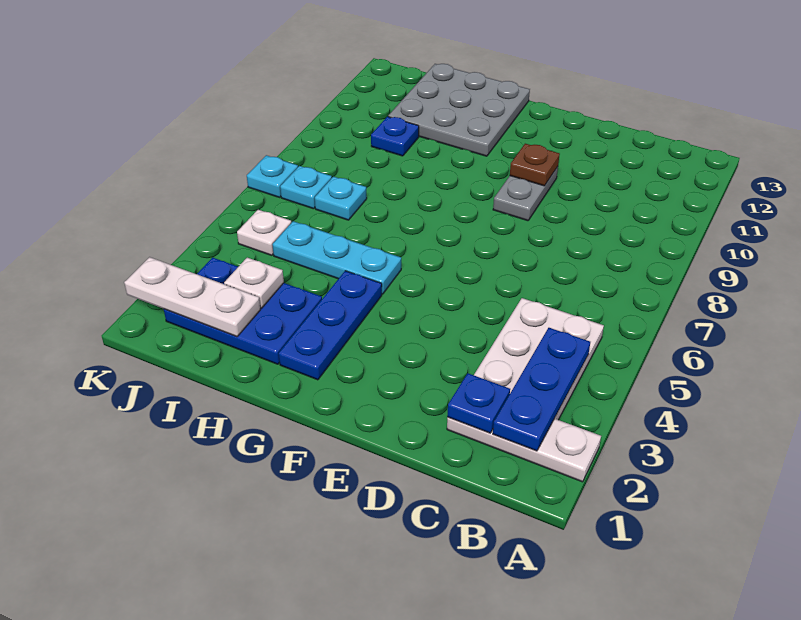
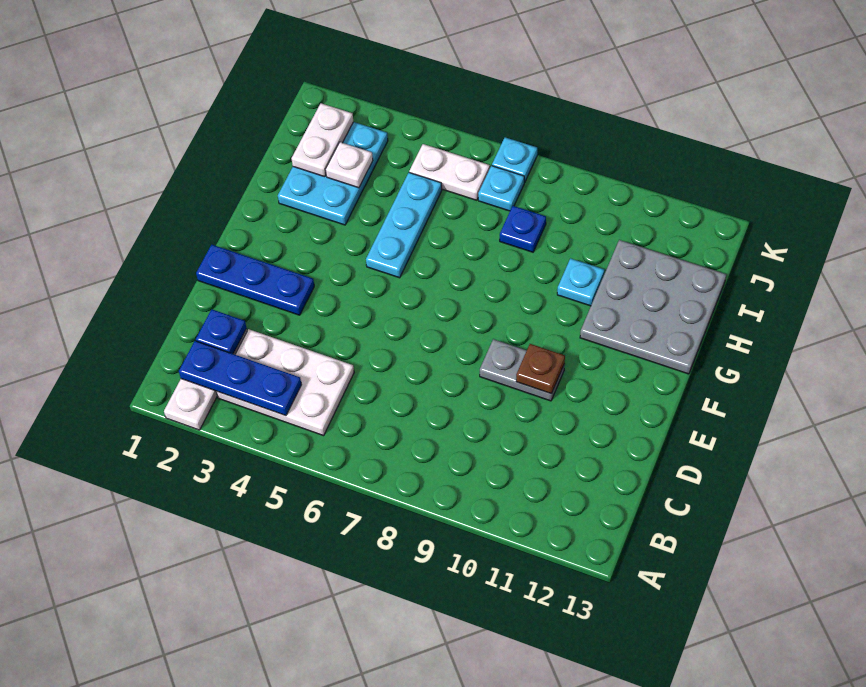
blue 1x3 plate [279,271,382,380] -> blue 1x3 plate moved to [196,245,314,315]
blue 2x3 plate [164,257,322,364] -> cyan 2x3 plate [278,122,388,225]
white 1x3 plate [124,257,261,337] -> white 1x2 plate [292,103,353,177]
cyan 1x1 plate [315,177,367,220] -> cyan 1x1 plate moved to [557,258,604,306]
blue 1x1 plate [371,117,419,156] -> blue 1x1 plate moved to [500,206,546,252]
white 1x1 plate [237,210,291,255] -> white 1x2 plate [409,144,490,200]

